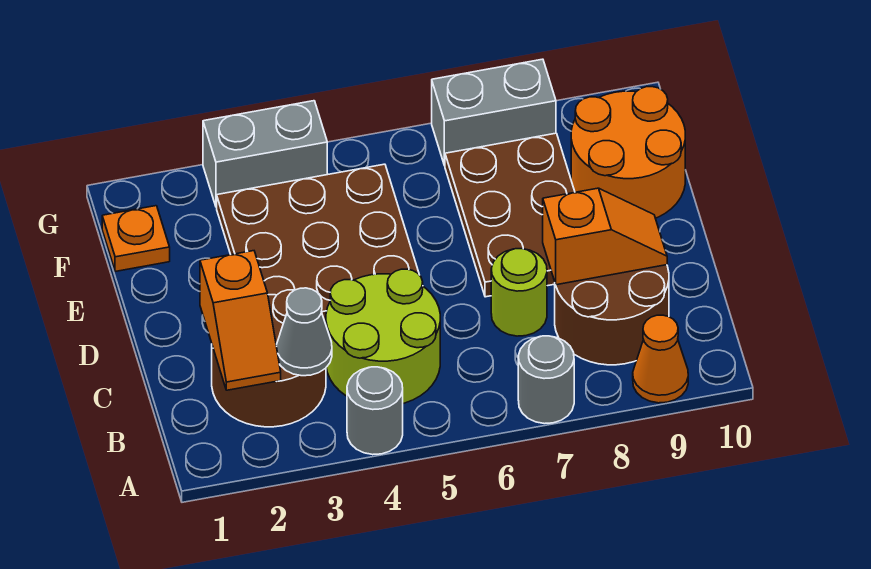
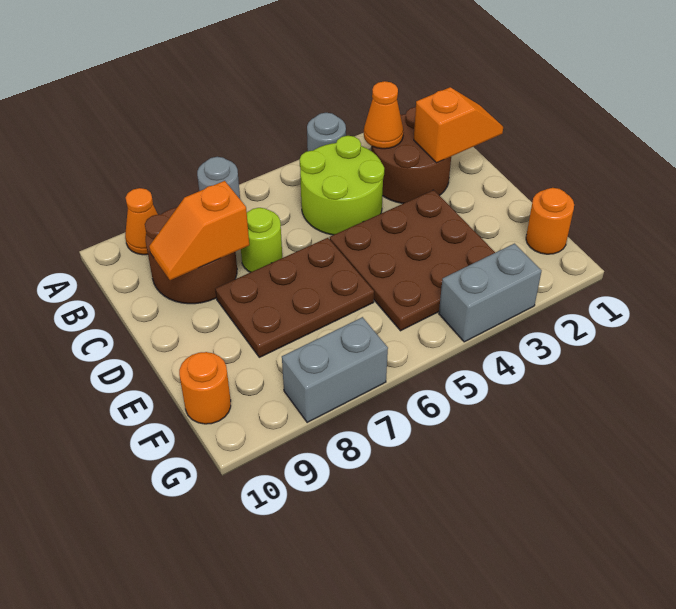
orange 1x2 slope [200,251,281,390] -> orange 1x2 slope turned to [414,87,503,163]
grey 1x1 cone [276,288,332,376] -> orange 1x1 cone [364,81,403,149]
brown 2x3 plate [445,133,575,297] -> brown 2x3 plate turned to [215,238,374,357]
orange 2x2 round brick [571,87,685,218] -> orange 1x1 round brick [179,352,231,424]
orange 1x1 plate [102,206,170,272] -> orange 1x1 round brick [526,188,574,254]

